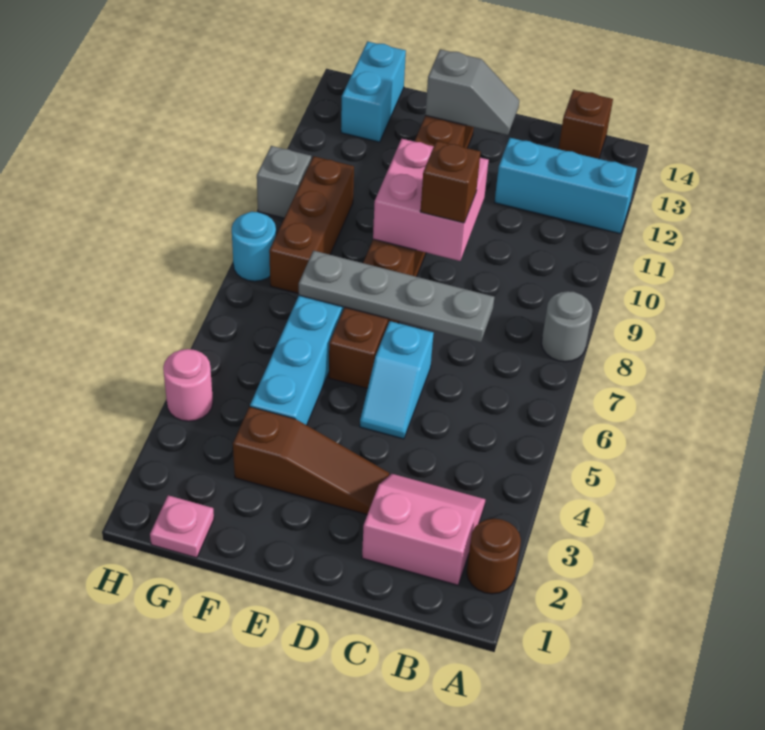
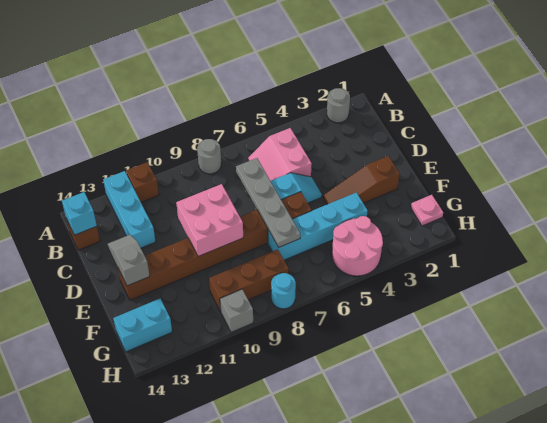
brown 1x1 round brick [467,519,521,594] -> grey 1x1 round brick [327,88,350,123]
pink 2x2 slope [362,474,485,585] -> pink 2x2 slope moved to [248,128,312,181]
none -> cyan 1x1 brick [62,192,97,235]
brown 1x3 slope [233,407,389,515] -> brown 1x3 slope turned to [323,156,400,204]
brown 1x1 brick [420,141,481,223] -> brown 1x1 brick moved to [126,162,159,202]
pink 1x1 round brick [163,349,213,421] -> pink 2x2 round brick [332,216,383,276]

